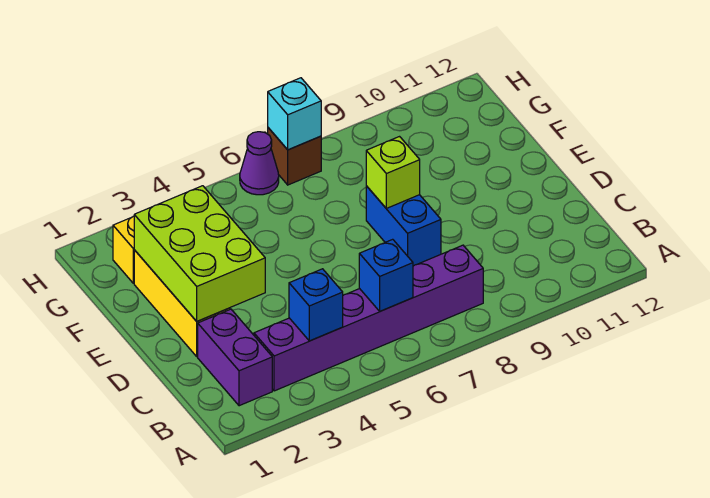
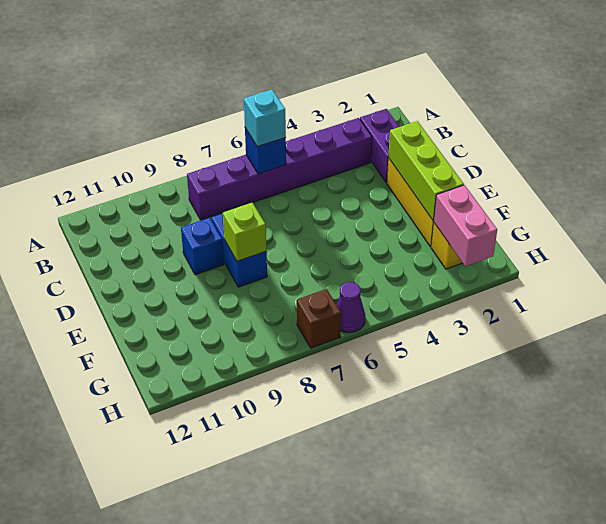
blue 1x1 brick [289,269,343,341] -> blue 1x1 brick moved to [181,218,224,275]
lime 2x3 brick [134,186,265,321] -> lime 1x3 brick [388,121,464,220]
none -> pink 1x2 brick [433,185,497,266]
cyan 1x1 brick [268,78,321,150] -> cyan 1x1 brick moved to [244,90,286,147]

